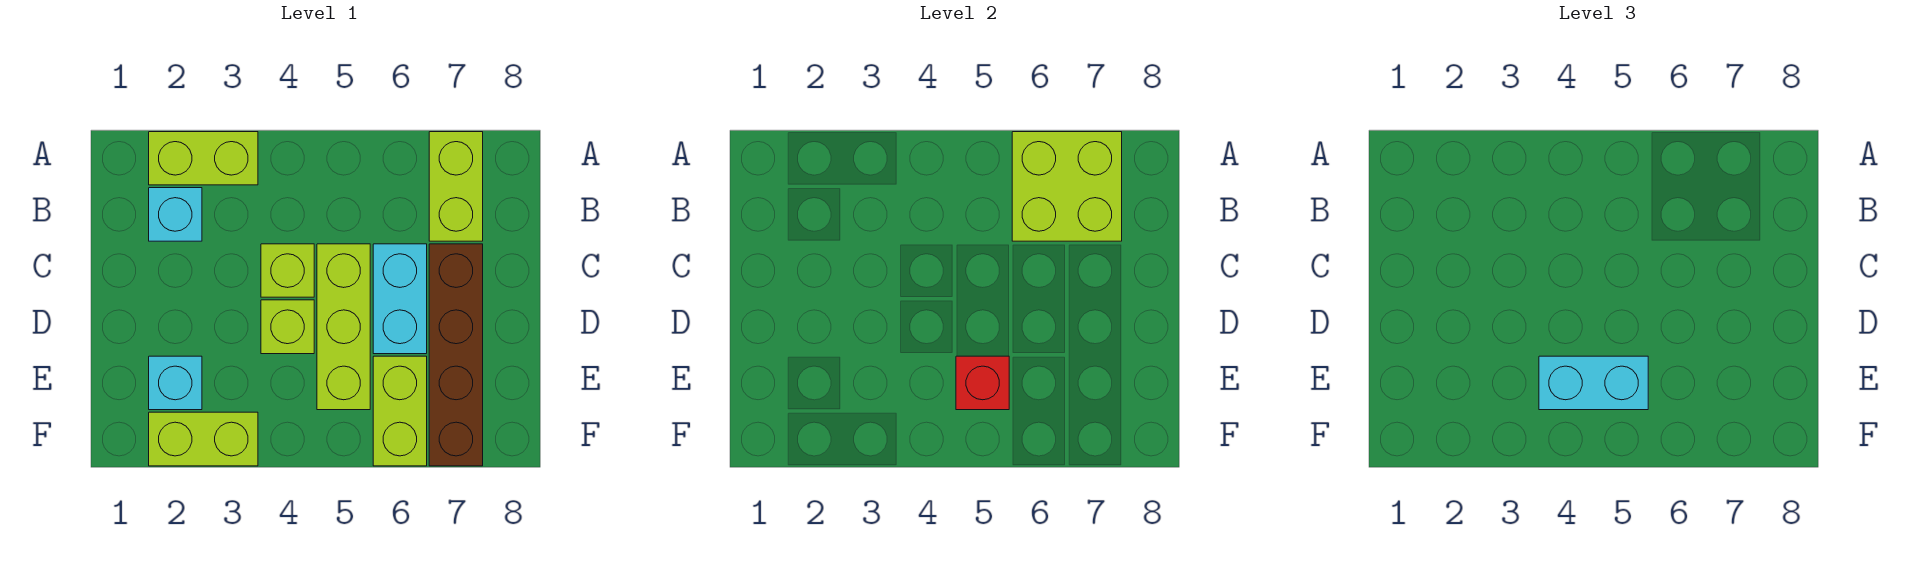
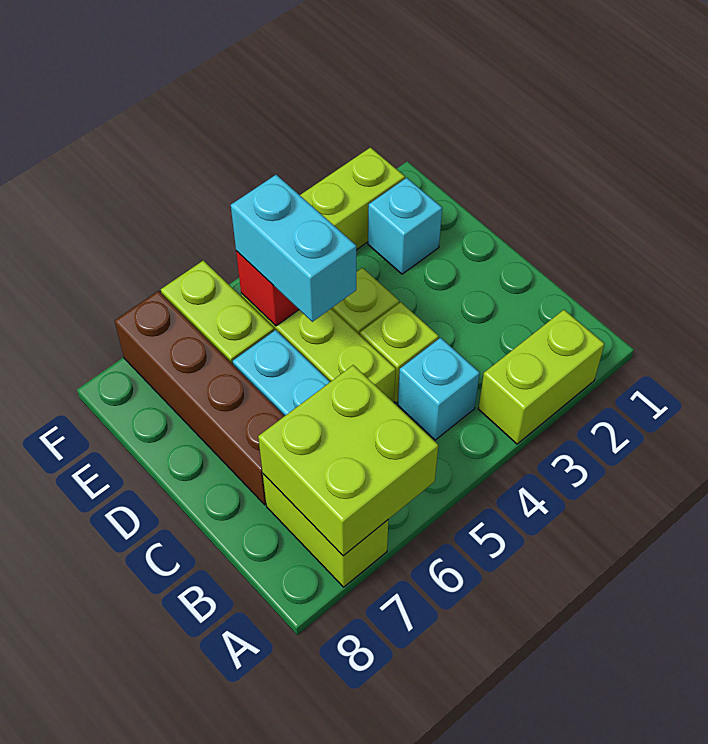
cyan 1x1 brick [149,188,202,241] -> cyan 1x1 brick moved to [398,338,480,440]
cyan 1x2 brick [1539,356,1648,410] -> cyan 1x2 brick turned to [231,175,356,322]

